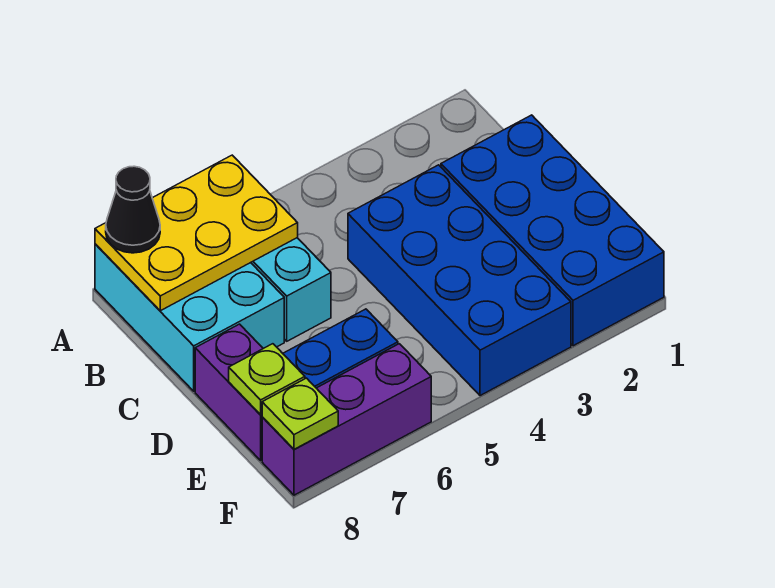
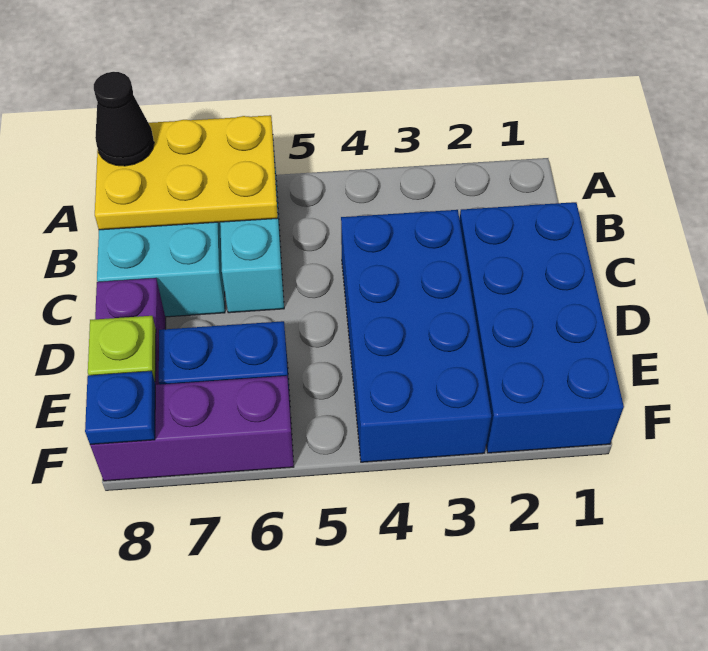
lime 1x1 plate [262,378,338,449] -> blue 1x1 plate [85,371,155,444]

